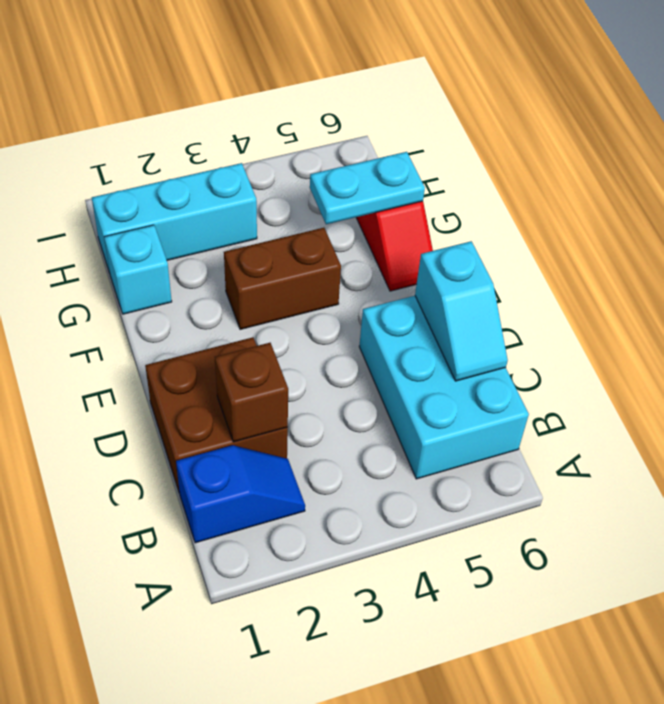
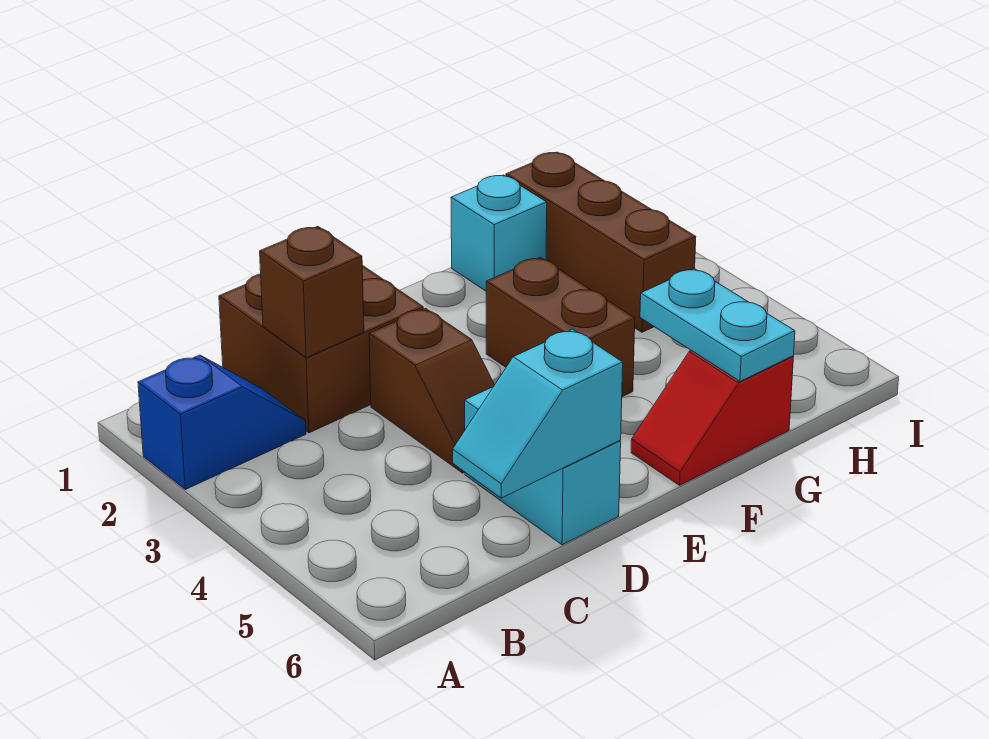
blue 1x2 slope [176,445,305,543] -> blue 1x2 slope turned to [138,355,306,489]
cyan 2x3 brick [359,296,529,479] -> cyan 1x2 brick [465,387,621,545]
none -> brown 1x2 slope [369,308,494,473]
cyan 1x3 brick [92,163,257,273] -> brown 1x3 brick [506,152,696,332]

